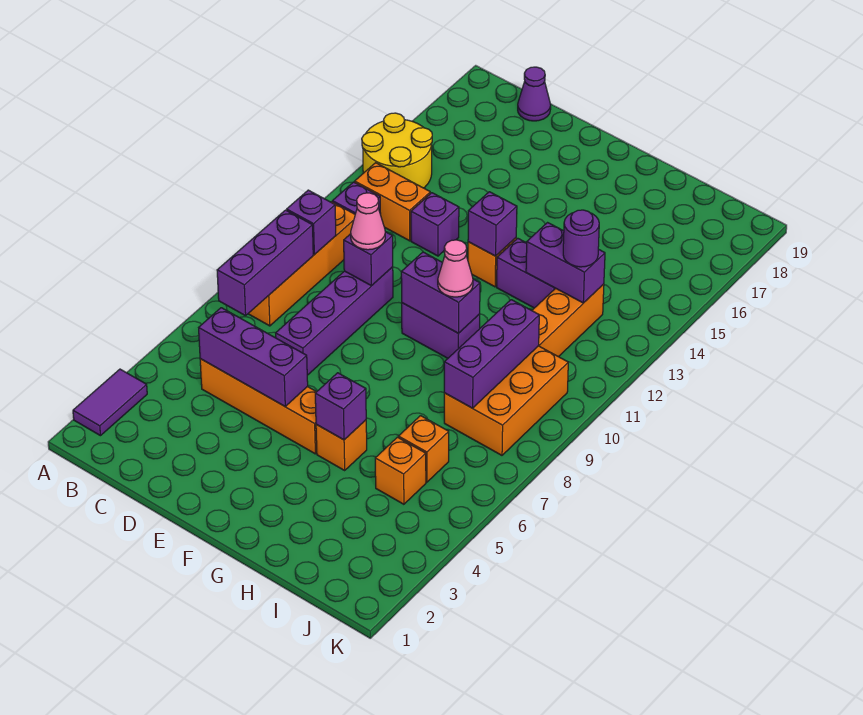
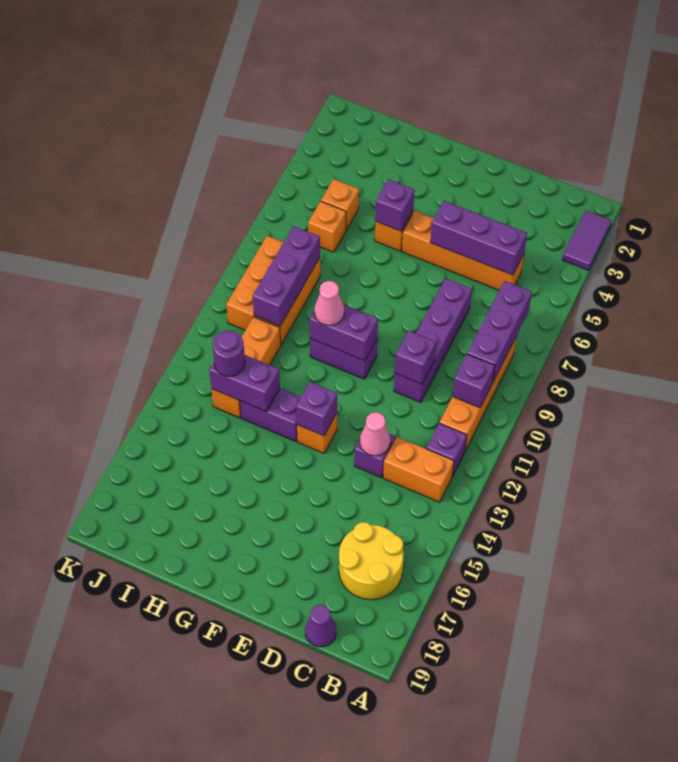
yellow 2x2 round brick [362,113,432,188] -> yellow 2x2 round brick moved to [339,522,404,600]
pink 1x1 cone [351,193,385,250] -> pink 1x1 cone moved to [360,412,390,456]

